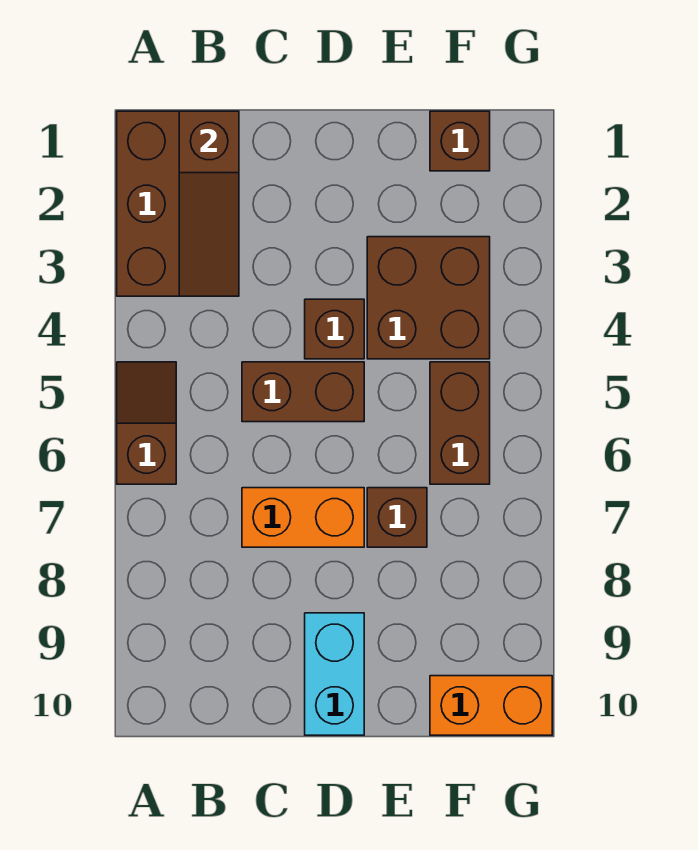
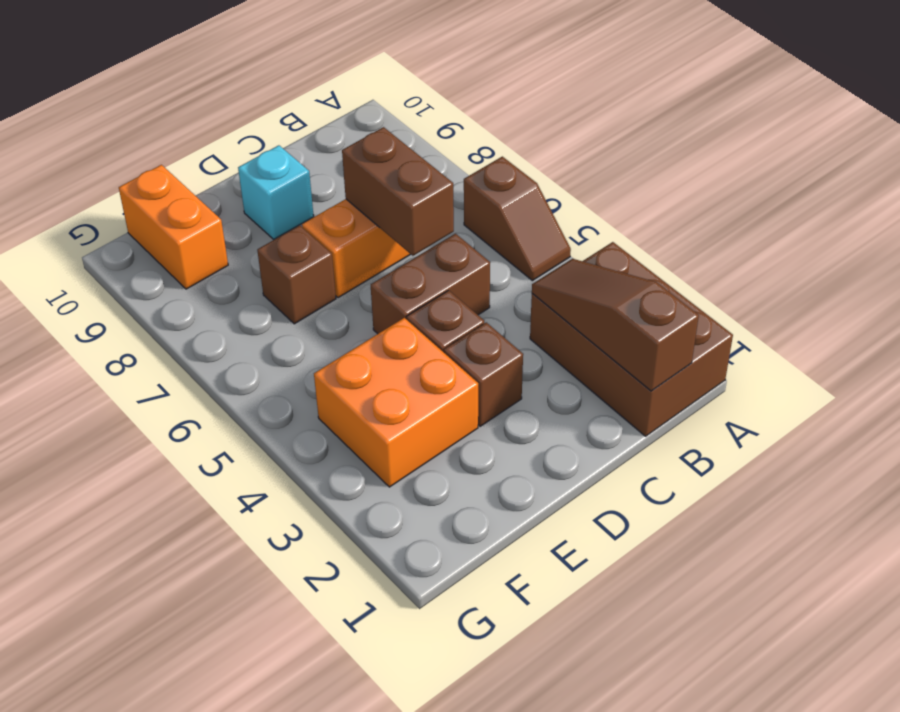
cyan 1x2 brick [305,613,364,735] -> cyan 1x1 brick [238,145,314,239]
brown 2x2 brick [367,237,490,359] -> orange 2x2 brick [314,318,478,487]
brown 1x1 brick [430,111,490,171] -> brown 1x1 brick moved to [444,322,523,426]
brown 1x2 brick [430,362,490,484] -> brown 1x2 brick moved to [342,127,454,256]
orange 1x2 brick [430,676,552,735] -> orange 1x2 brick turned to [119,165,228,289]

